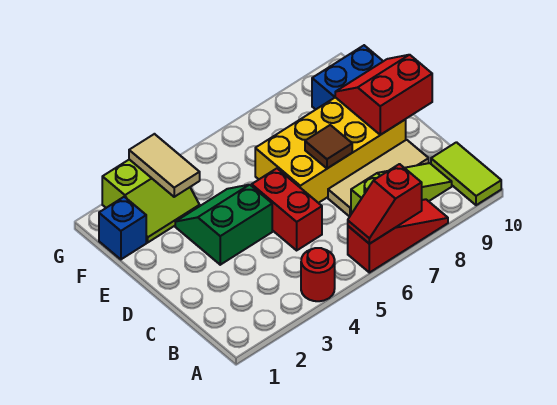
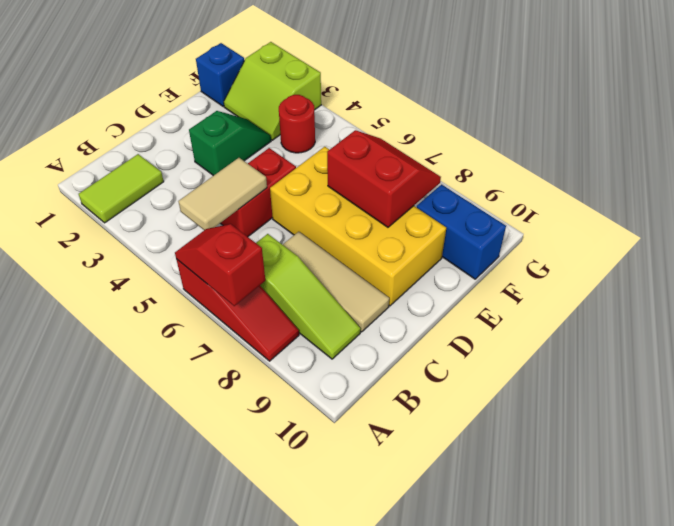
red 1x1 round brick [301,248,335,301] -> red 1x1 round brick moved to [279,95,315,153]
lime 1x2 tile [431,142,501,205] -> lime 1x2 tile moved to [79,154,164,223]
green 2x2 slope [175,185,272,265] -> green 1x2 slope [189,111,271,176]
brown 1x1 tile [305,125,352,168] -> none
red 2x2 slope [335,55,432,135] -> red 2x2 slope moved to [327,130,441,227]
tan 1x2 tile [129,134,200,197] -> tan 1x2 tile moved to [178,158,267,230]

